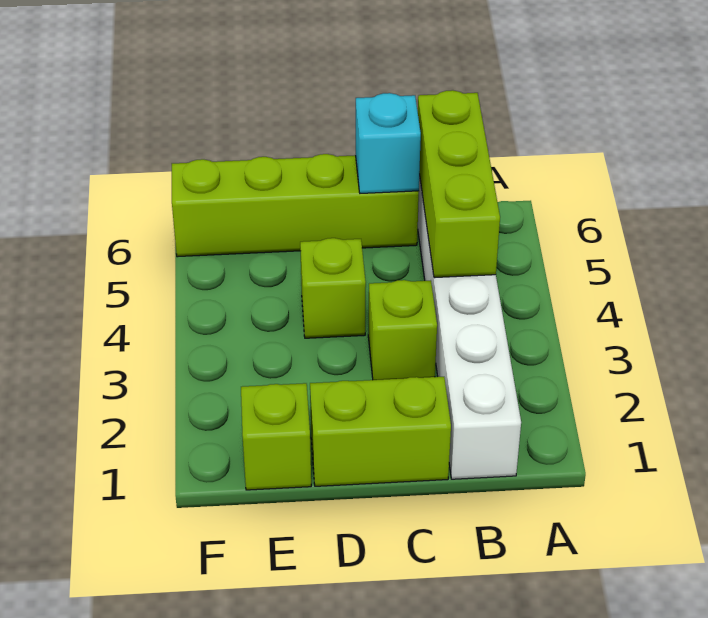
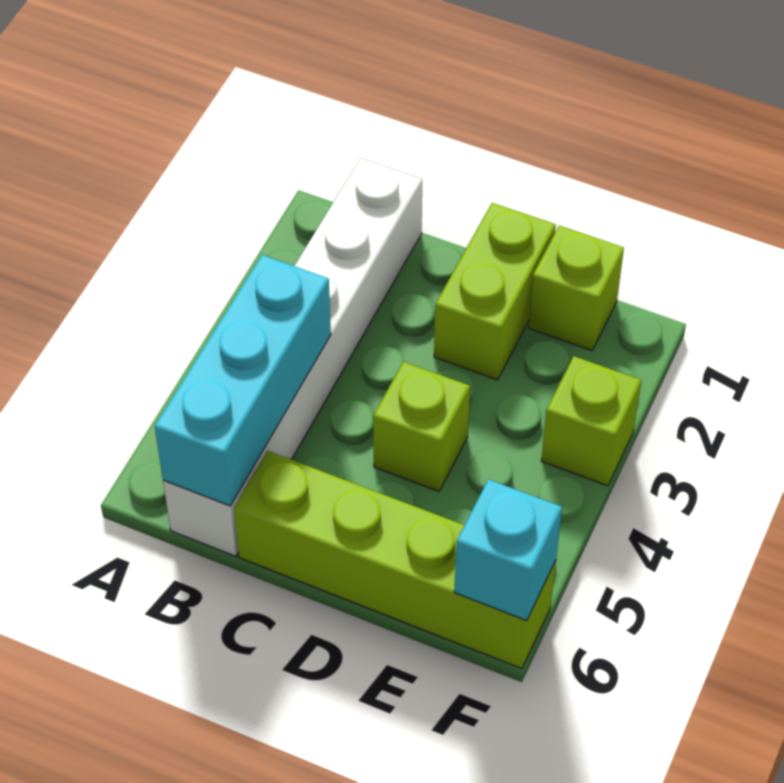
lime 1x3 brick [418,90,500,278] -> cyan 1x3 brick [155,255,331,506]
lime 1x2 brick [310,377,451,486] -> lime 1x2 brick turned to [434,203,556,380]
lime 1x1 brick [368,280,437,380] -> lime 1x1 brick moved to [541,356,641,486]
cyan 1x1 brick [356,93,421,193] -> cyan 1x1 brick moved to [454,479,562,621]

